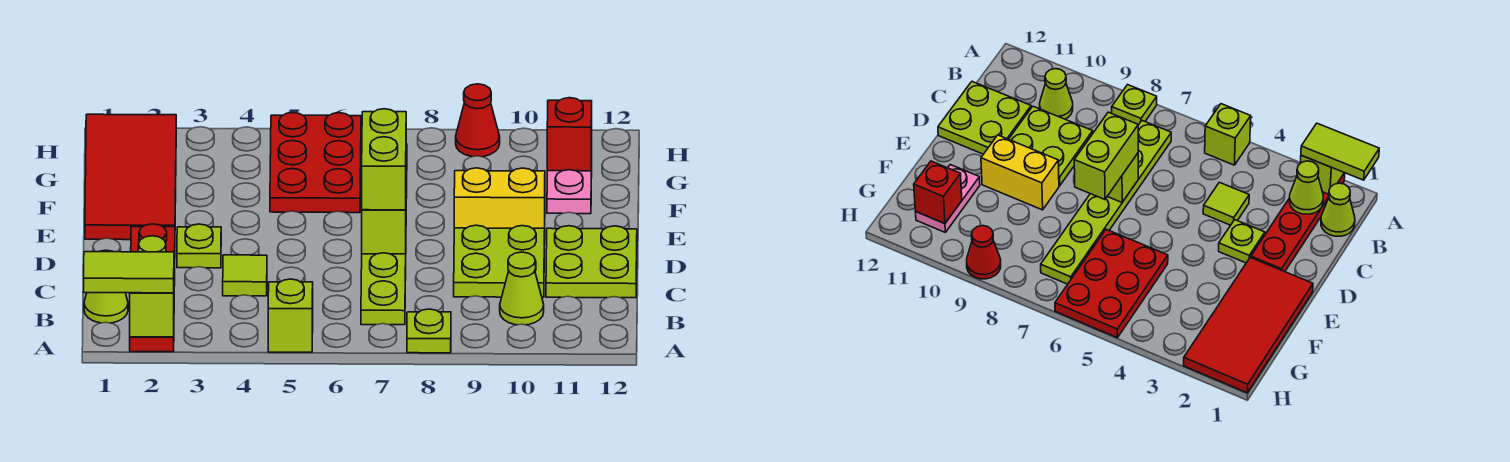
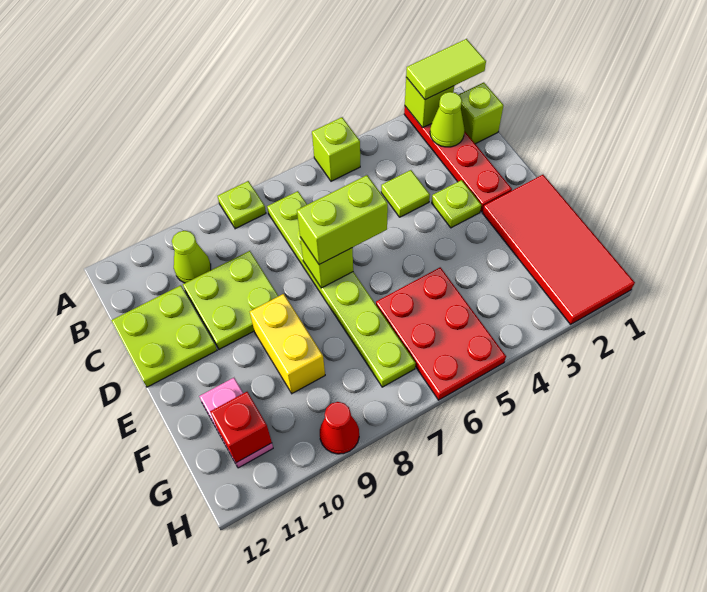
lime 1x1 cone [84,250,128,323] -> lime 1x1 brick [459,82,504,144]
lime 1x2 brick [362,109,406,210] -> lime 1x2 brick turned to [297,175,388,265]
yellow 1x2 brick [454,168,545,228] -> yellow 1x2 brick turned to [250,294,325,393]

